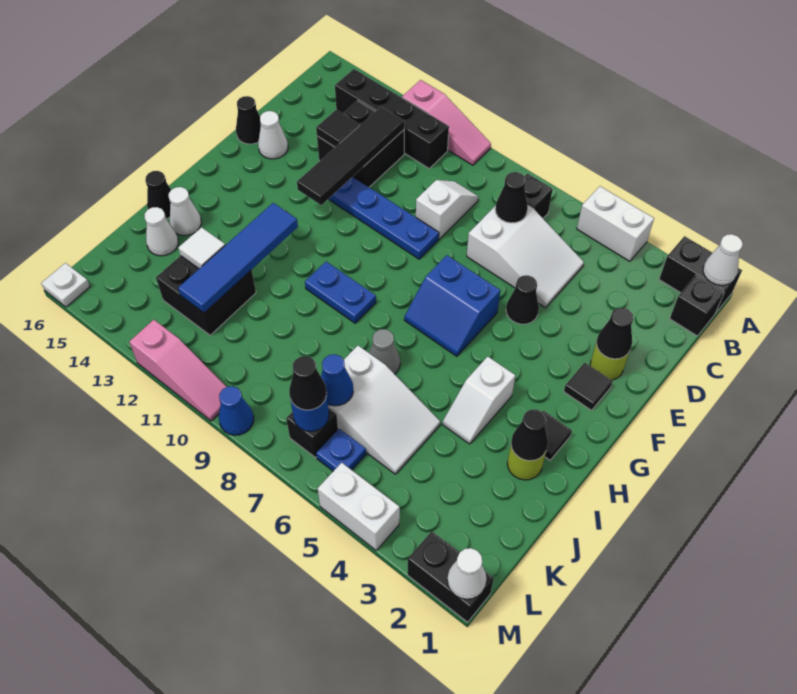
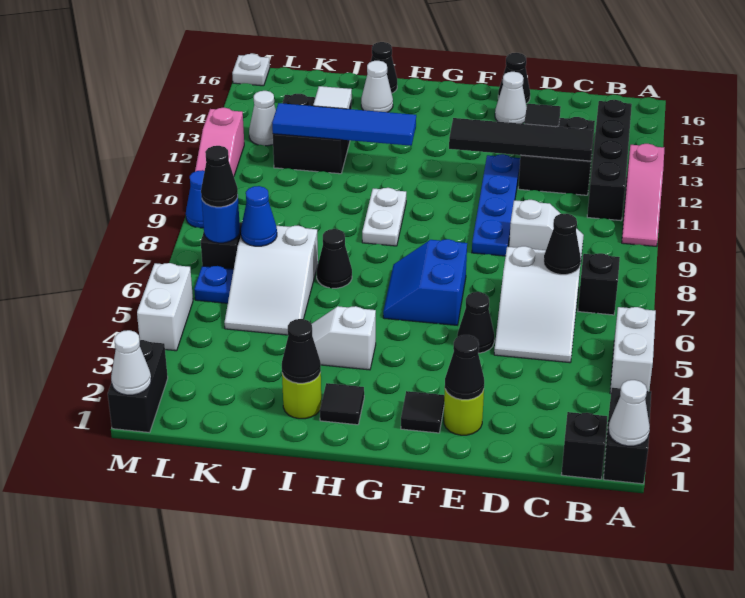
blue 1x2 plate [305,262,376,323] -> white 1x2 plate [362,188,406,246]
grey 1x1 cone [369,329,400,374] -> black 1x1 cone [317,229,352,288]
white 1x1 cone [145,207,178,256] -> white 1x1 cone moved to [249,91,276,146]

